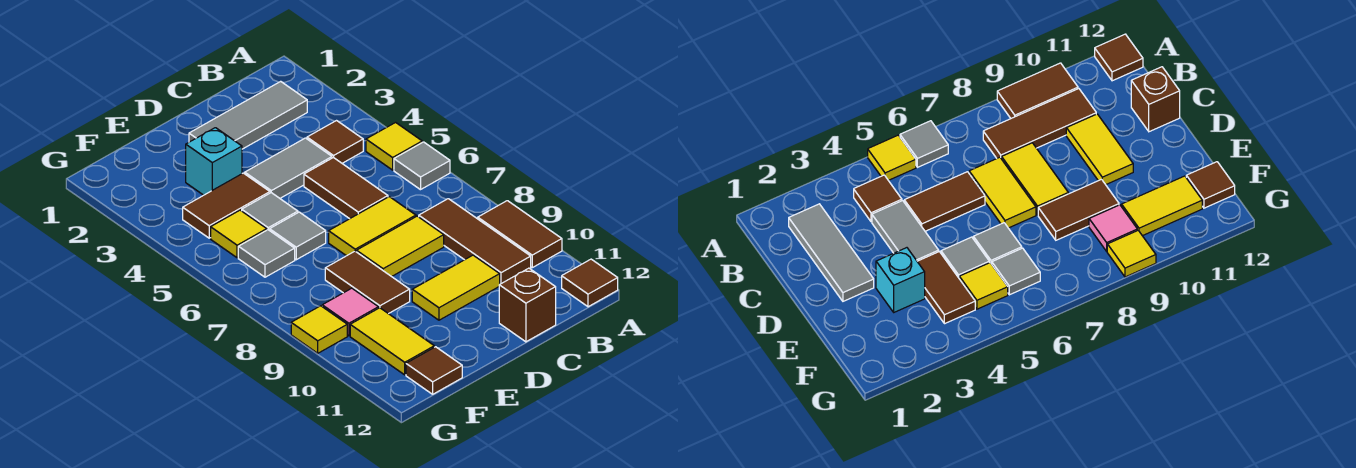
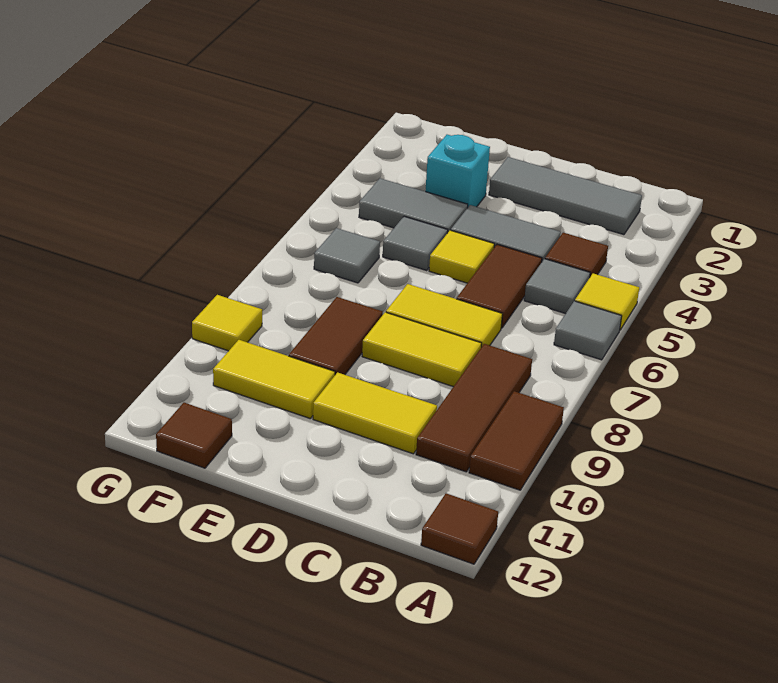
brown 1x1 brick [499,268,556,342] -> none
brown 1x2 tile [183,173,270,238] -> grey 1x2 tile [359,178,468,233]
grey 1x1 tile [270,212,326,260] -> grey 1x1 tile moved to [524,259,590,314]
yellow 1x1 tile [211,210,267,258] -> yellow 1x1 tile moved to [429,230,494,283]
pink 1x1 tile [322,288,378,336] -> none
yellow 1x2 tile [350,308,434,375] -> yellow 1x2 tile turned to [213,340,335,419]

